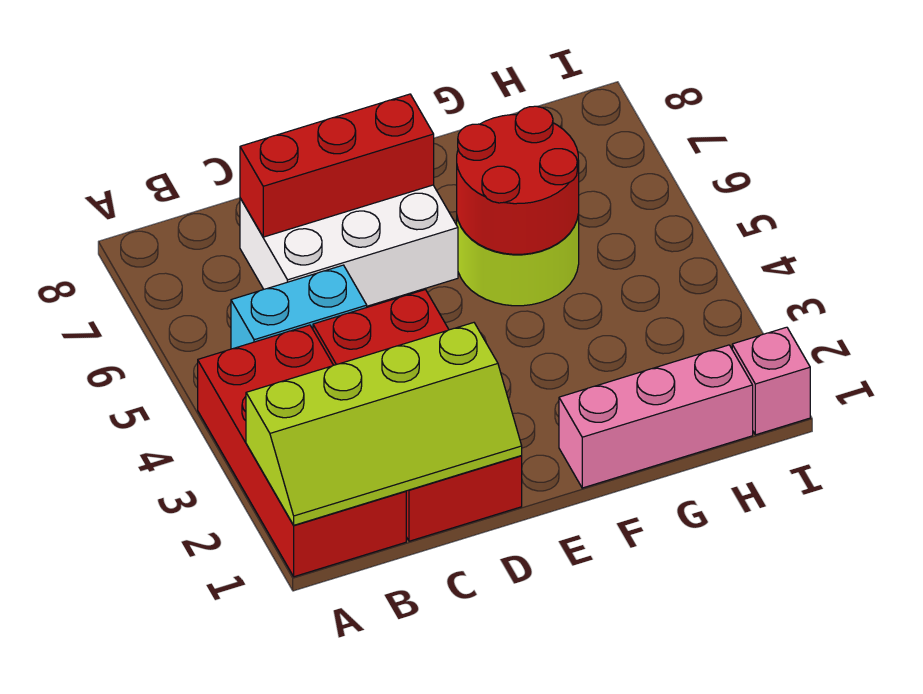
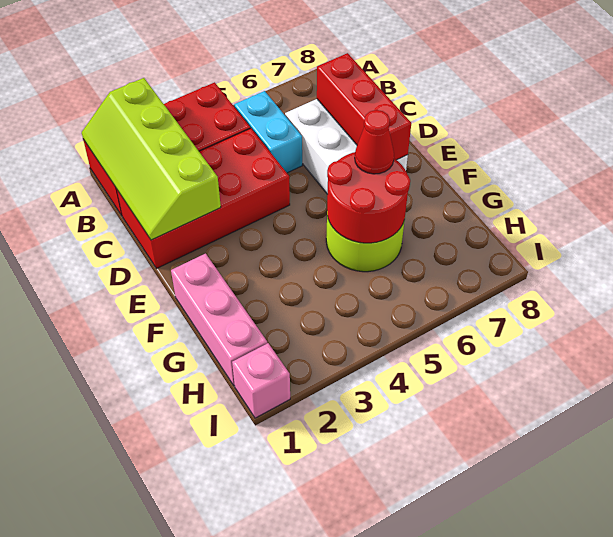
none -> red 1x1 cone [355,110,394,174]

